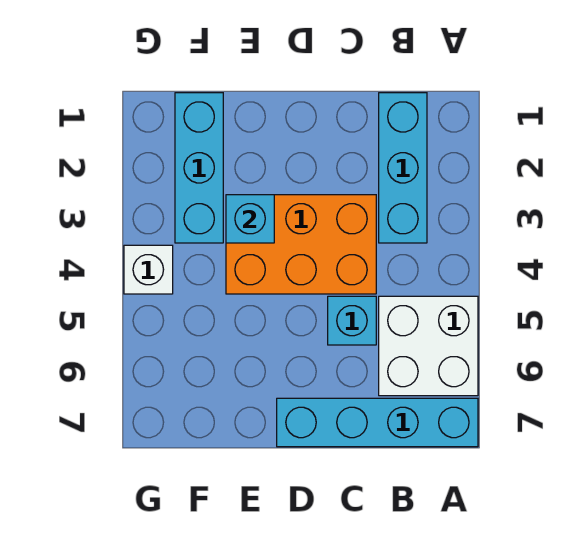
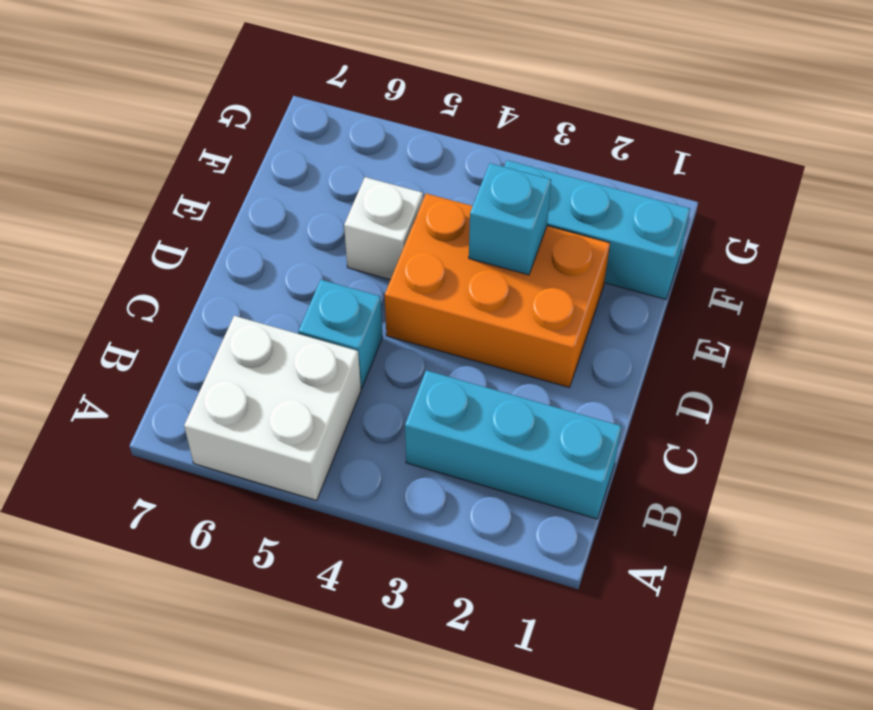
cyan 1x4 brick [277,398,478,447] -> none
orange 2x3 brick [226,195,376,294] -> orange 2x3 brick turned to [385,194,610,387]
white 1x1 brick [124,245,173,294] -> white 1x1 brick moved to [344,177,423,280]

